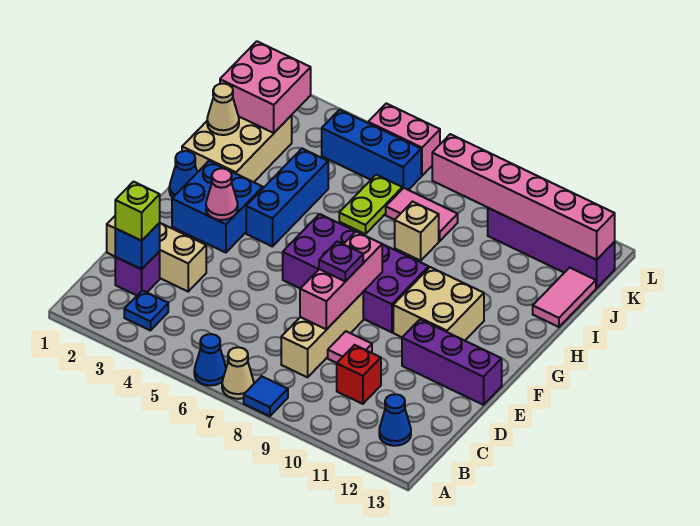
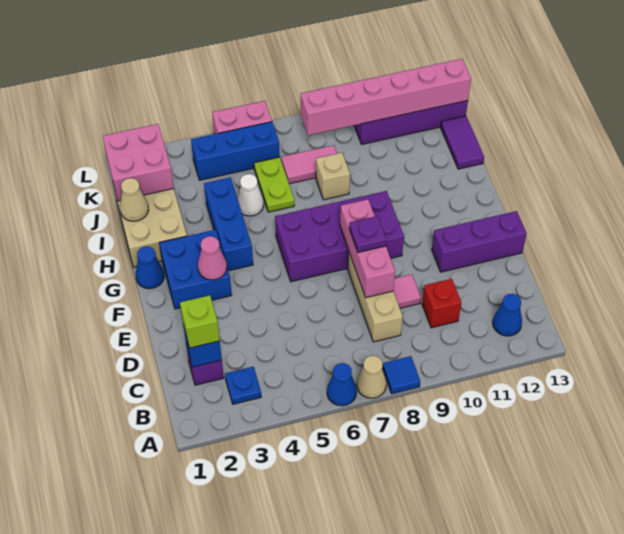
tan 1x3 brick [107,216,206,291] -> none
tan 2x2 brick [393,267,484,341] -> none
none -> white 1x1 cone [237,174,264,216]
pink 1x2 tile [533,268,596,327] -> purple 1x2 tile [441,116,484,169]

